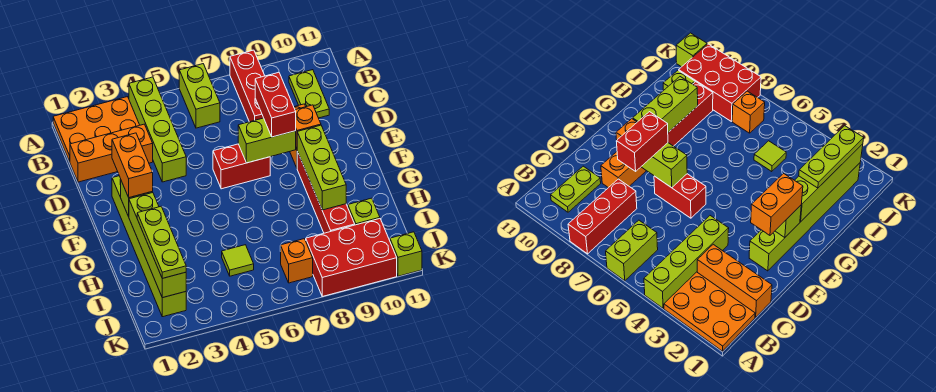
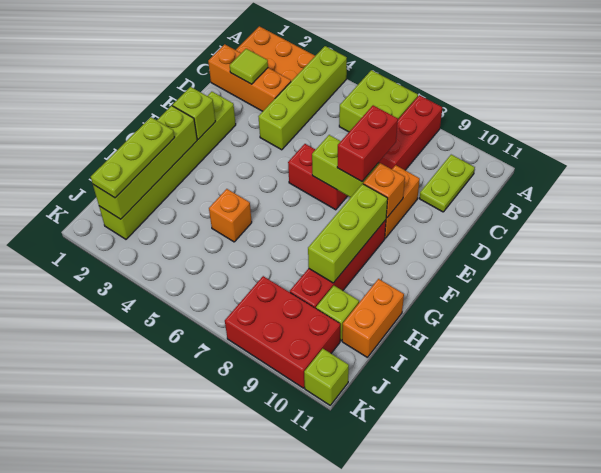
lime 1x2 brick [179,64,220,128] -> lime 2x2 brick [339,70,418,132]
orange 1x2 brick [112,133,153,198] -> orange 1x2 brick moved to [342,279,404,357]
lime 1x1 tile [222,245,254,276] -> lime 1x1 tile moved to [230,49,268,84]
orange 1x1 brick [280,239,313,283] -> orange 1x1 brick moved to [209,189,252,242]

